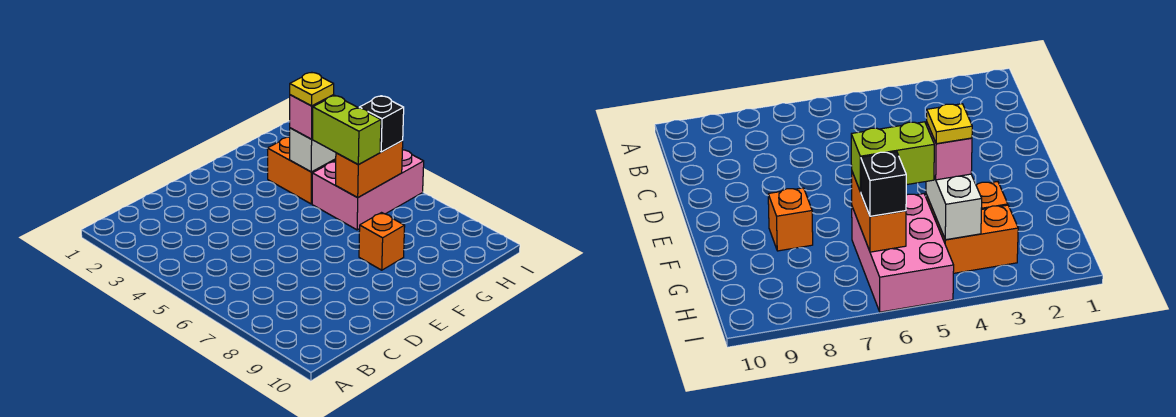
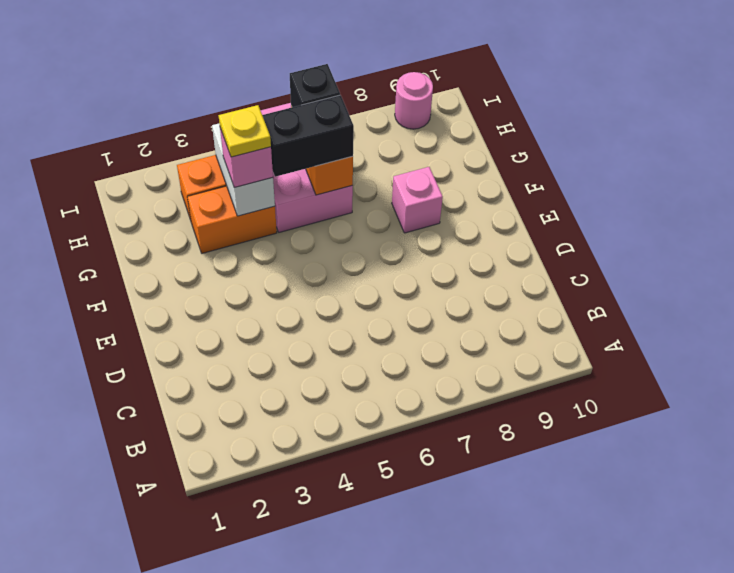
orange 1x1 brick [359,213,405,270] -> pink 1x1 brick [392,167,443,233]
lime 1x2 brick [313,96,381,165] -> black 1x2 brick [262,95,354,177]
none -> pink 1x1 round brick [395,72,433,129]

